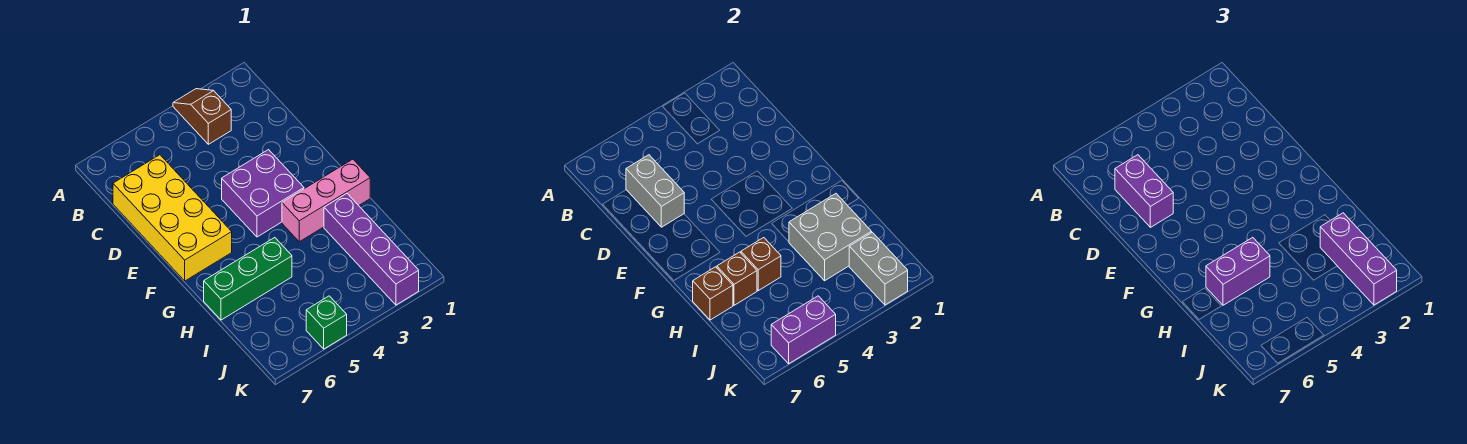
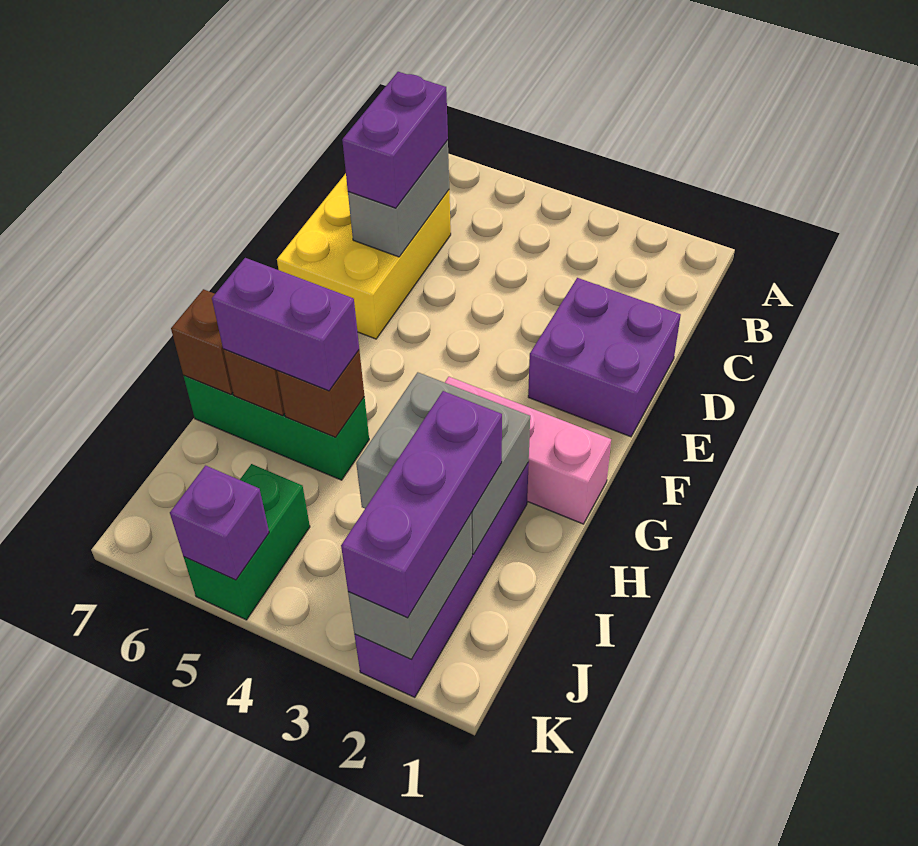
brown 1x2 slope [173,89,231,144] -> none
yellow 2x4 brick [113,155,232,281] -> yellow 2x3 brick [277,174,451,339]
purple 2x2 brick [222,150,304,237] -> purple 2x2 brick moved to [528,278,681,437]
green 1x1 brick [306,296,347,349] -> green 1x2 brick [184,464,310,620]
purple 1x2 brick [771,296,836,364] -> purple 1x1 brick [170,466,269,580]

